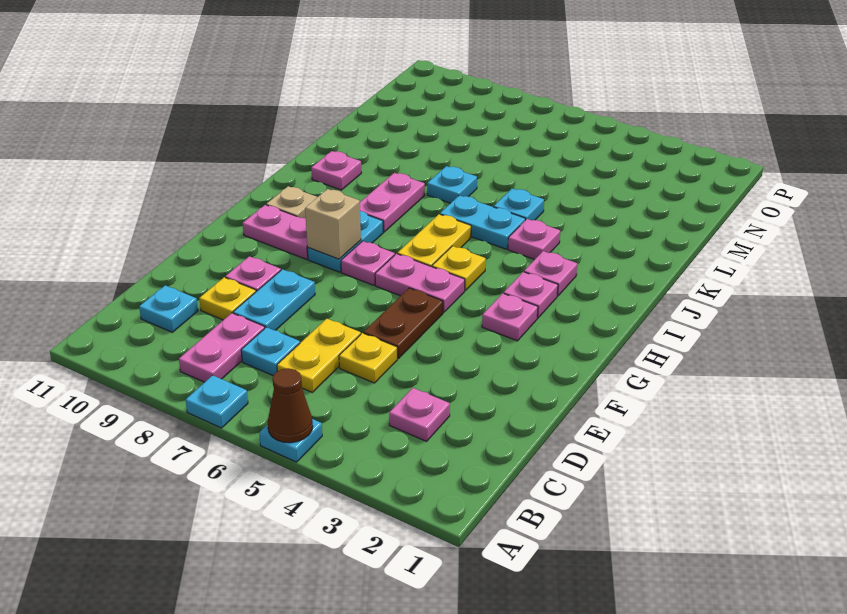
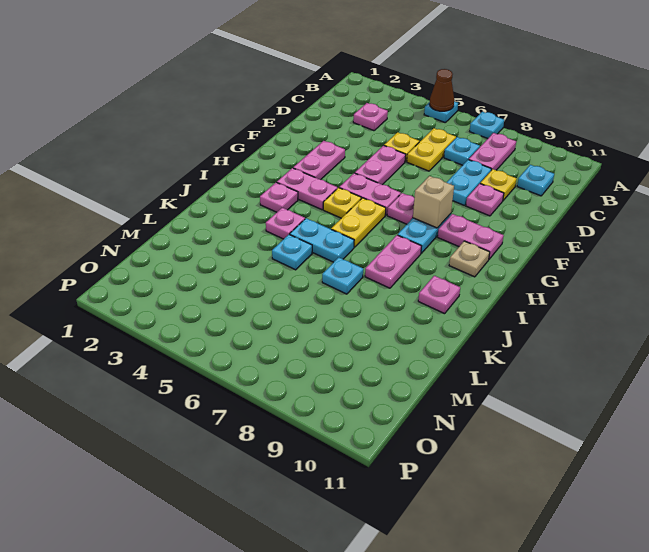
brown 1x2 plate [364,288,443,359] -> pink 1x2 plate [355,145,406,185]
pink 1x1 plate [482,293,538,341] -> pink 1x2 plate [293,141,345,180]
pink 1x1 plate [504,272,558,318] -> pink 1x2 plate [277,168,337,210]

